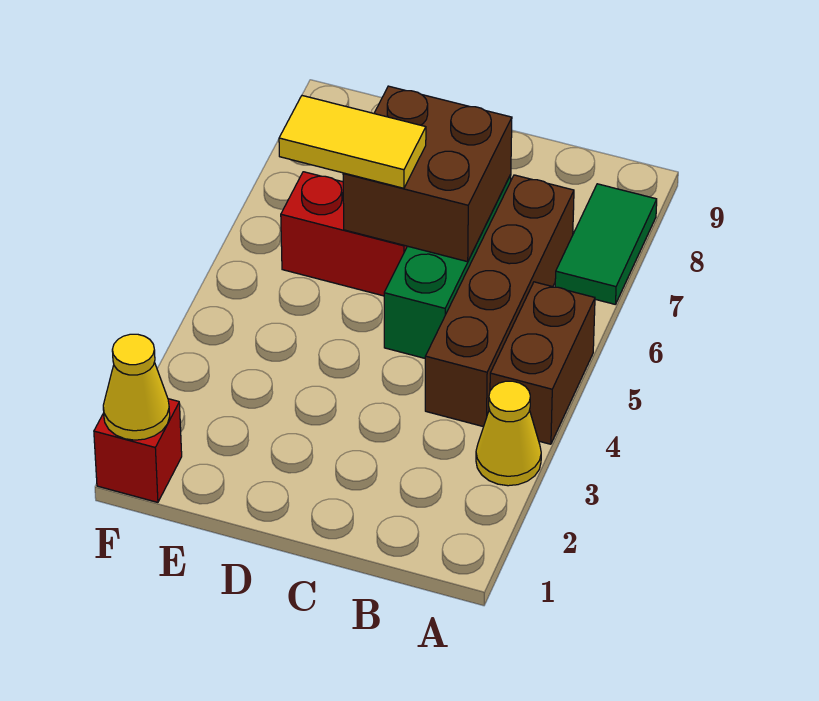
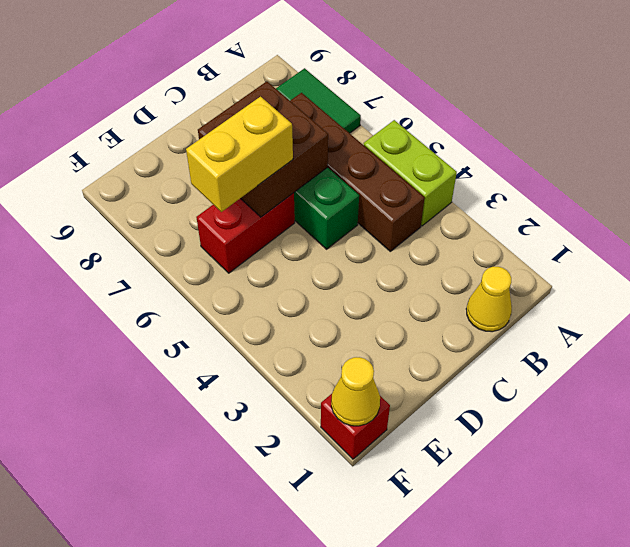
yellow 1x1 cone [476,381,541,486] -> yellow 1x1 cone moved to [466,267,512,332]
brown 1x2 brick [490,282,595,444] -> lime 1x2 brick [364,120,457,226]
yellow 1x2 tile [279,96,426,188] -> yellow 1x2 brick [186,97,293,212]

